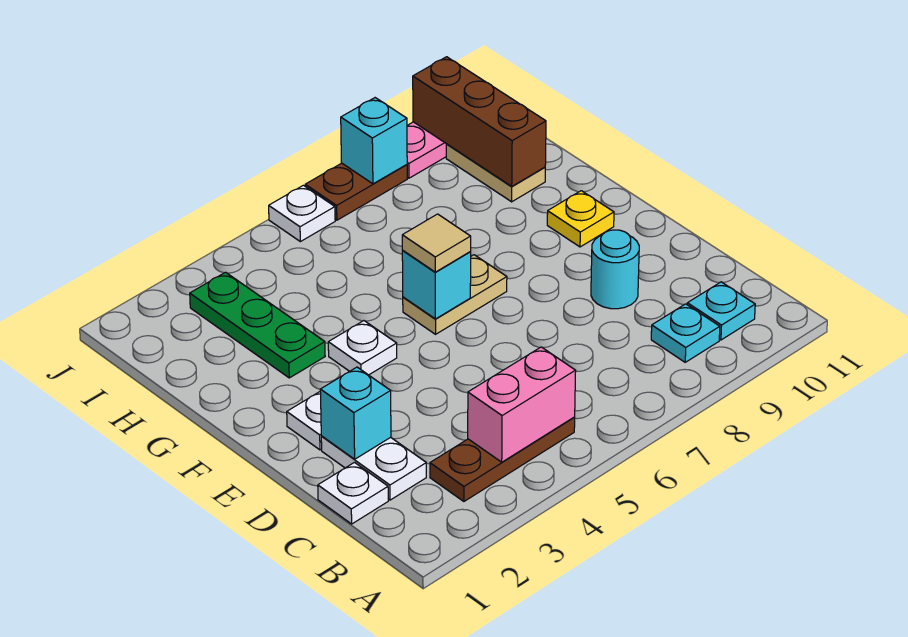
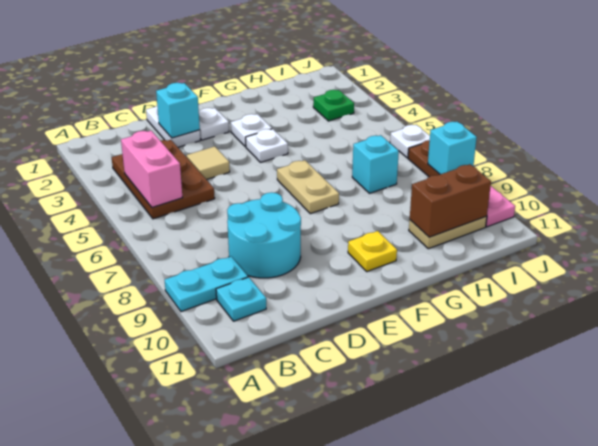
brown 1x3 plate [430,417,575,501] -> brown 2x3 plate [112,140,215,219]
cyan 1x1 plate [651,304,720,362] -> cyan 1x2 plate [165,257,248,312]
white 1x1 plate [318,462,388,524] -> white 1x1 plate moved to [231,114,272,147]
white 1x2 plate [321,436,426,500] -> white 1x2 plate turned to [146,106,200,147]
cyan 1x1 round brick [591,230,639,309] -> cyan 2x2 round brick [227,192,301,278]
cyan 1x1 brick [402,251,471,319] -> cyan 1x1 brick moved to [352,135,399,193]
tan 1x1 tile [402,214,471,272] -> tan 1x1 tile moved to [187,146,230,180]
green 1x3 plate [190,272,325,378] -> green 1x1 plate [313,90,354,121]
brown 1x3 brick [413,57,546,186] -> brown 1x2 brick [410,164,491,237]

